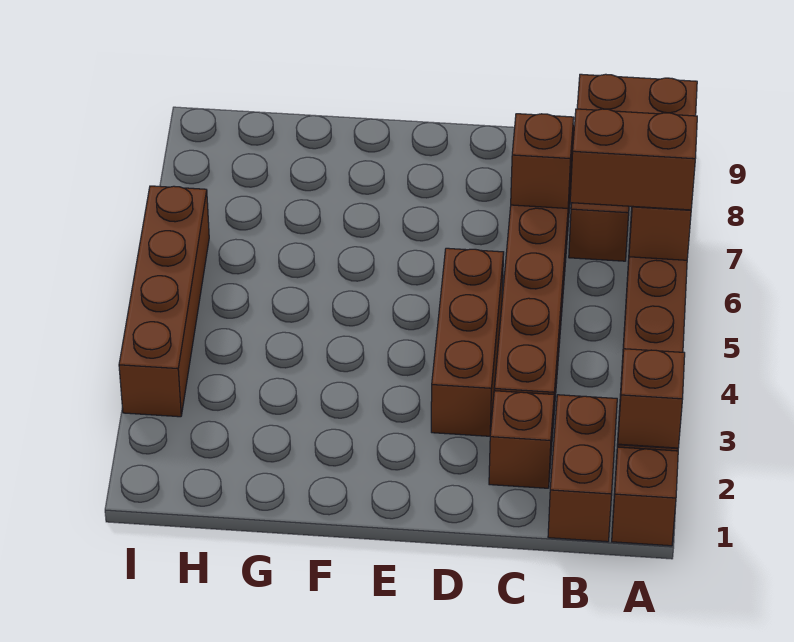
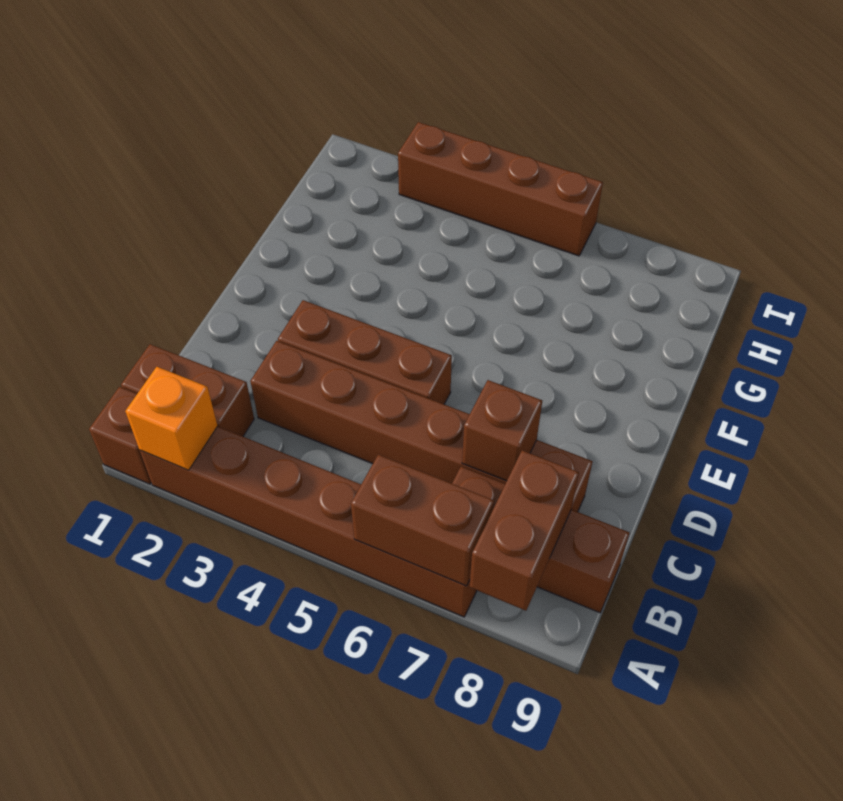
brown 1x1 brick [618,349,685,448] -> orange 1x1 brick [125,367,217,470]
brown 1x2 brick [570,109,697,210] -> none
brown 1x1 brick [489,391,554,488] -> none

